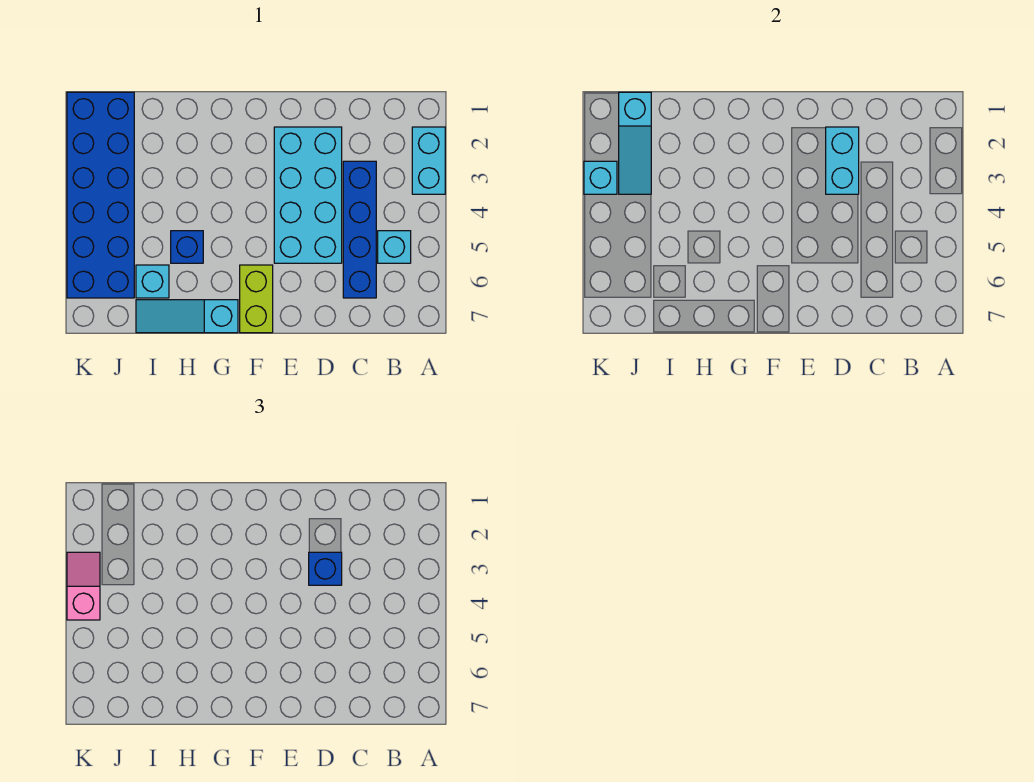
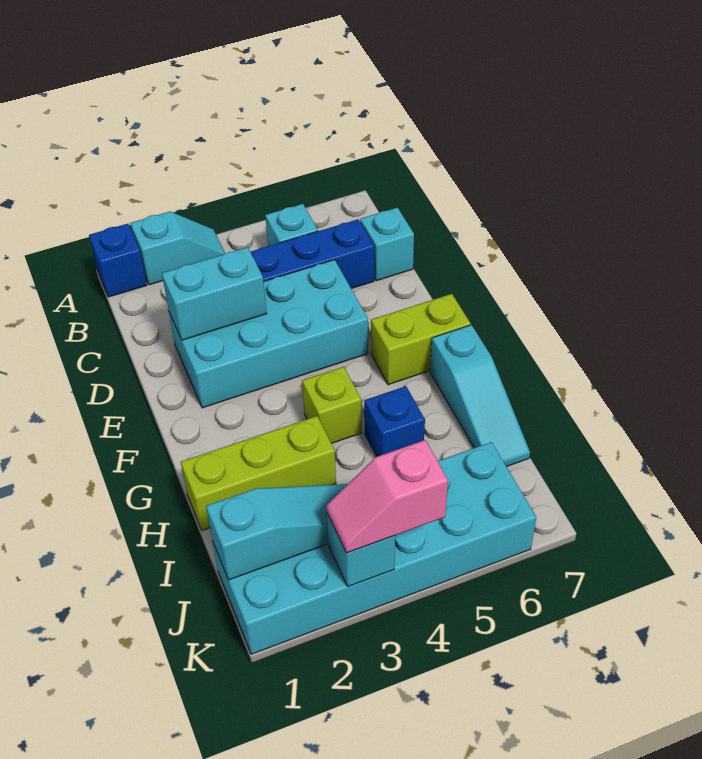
cyan 1x2 brick [412,127,445,194] -> cyan 1x2 slope [130,212,225,285]
blue 1x1 brick [309,552,342,585] -> blue 1x1 brick moved to [89,224,147,297]
none -> lime 1x1 brick [302,367,362,443]
none -> lime 1x3 brick [181,416,336,530]
cyan 1x1 brick [136,265,169,298] -> cyan 1x1 brick moved to [360,208,414,281]
blue 2x6 brick [67,92,134,298] -> cyan 2x6 brick [213,442,536,654]

